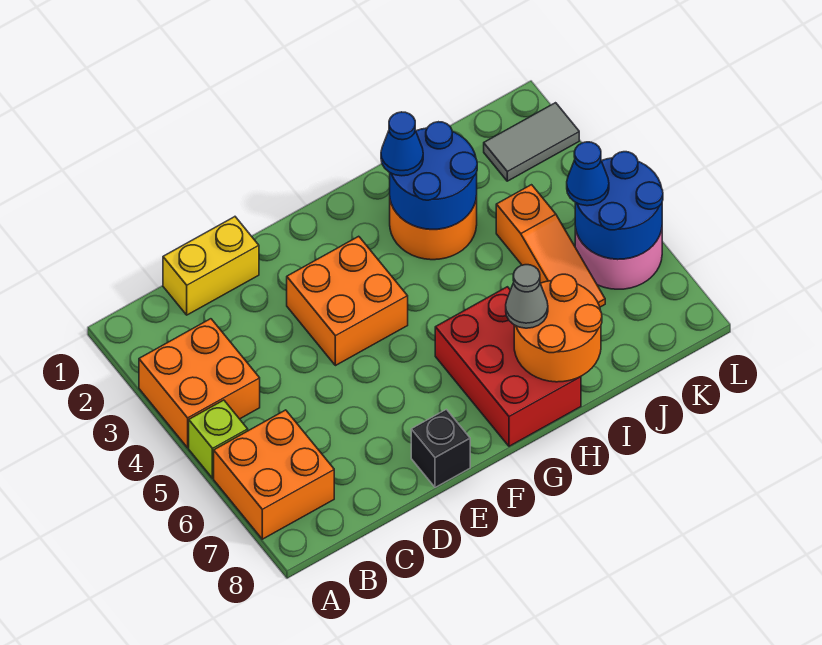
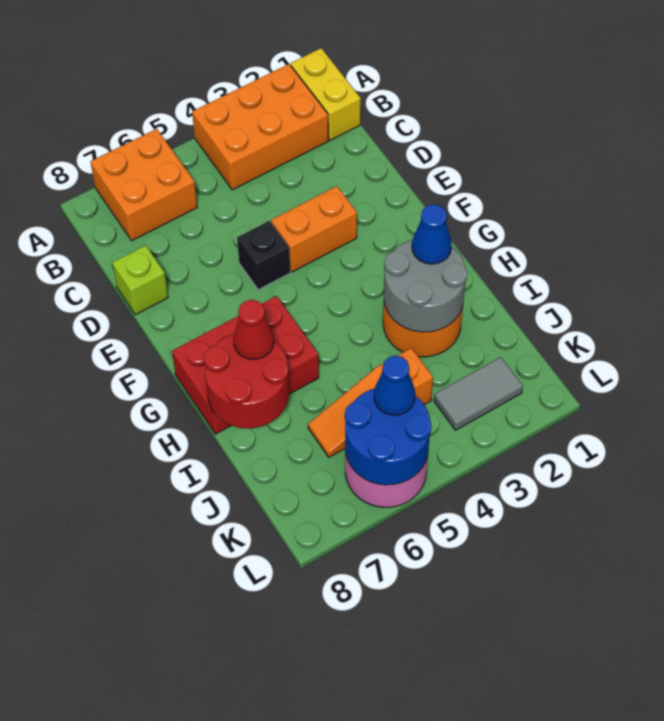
orange 2x2 brick [139,319,260,448] -> orange 2x3 brick [192,64,328,190]
lime 1x1 brick [189,400,248,478] -> lime 1x1 brick moved to [112,245,168,315]
yellow 1x2 brick [163,217,259,315] -> yellow 1x2 brick moved to [291,48,361,140]
orange 2x2 brick [287,236,408,366] -> orange 1x2 brick [271,186,357,272]
black 1x1 brick [411,409,470,487] -> black 1x1 brick moved to [237,221,290,290]
blue 2x2 round brick [390,122,477,229] -> grey 2x2 round brick [384,240,467,332]
orange 2x2 round brick [514,274,602,382] -> red 2x2 round brick [204,334,289,428]
grey 1x1 cone [506,265,548,328] -> red 1x1 cone [233,300,274,359]
grey 1x2 tile [484,103,579,181] -> grey 1x2 tile turned to [434,357,523,430]

